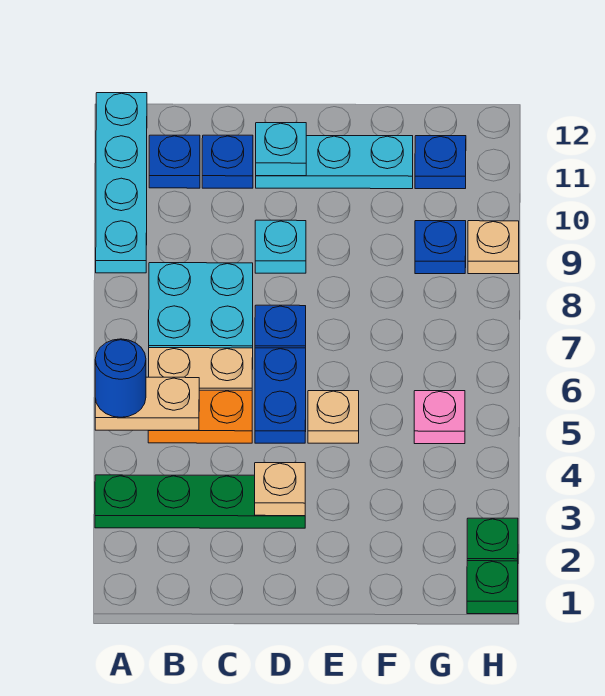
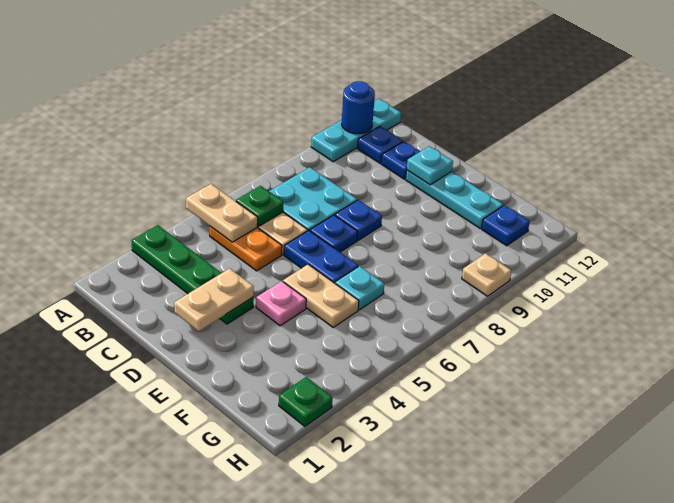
blue 1x1 round brick [95,339,146,417] -> blue 1x1 round brick moved to [342,81,375,134]
cyan 1x4 plate [96,93,147,273] -> cyan 1x3 plate [311,99,401,162]
tan 1x1 plate [255,463,305,516] -> tan 1x2 plate [174,268,254,331]
blue 1x2 plate [255,348,306,443] -> blue 1x2 plate turned to [284,230,358,283]
cyan 1x1 plate [255,220,306,273] -> cyan 1x1 plate moved to [335,266,384,310]
tan 1x1 plate [308,391,359,443] -> tan 1x2 plate [283,264,359,327]
pink 1x1 plate [414,391,465,444] -> pink 1x1 plate moved to [256,281,306,326]
blue 1x1 plate [415,221,466,274] -> blue 1x1 plate moved to [335,200,382,240]
green 1x1 plate [467,561,518,614] -> green 1x1 plate moved to [236,186,283,226]

